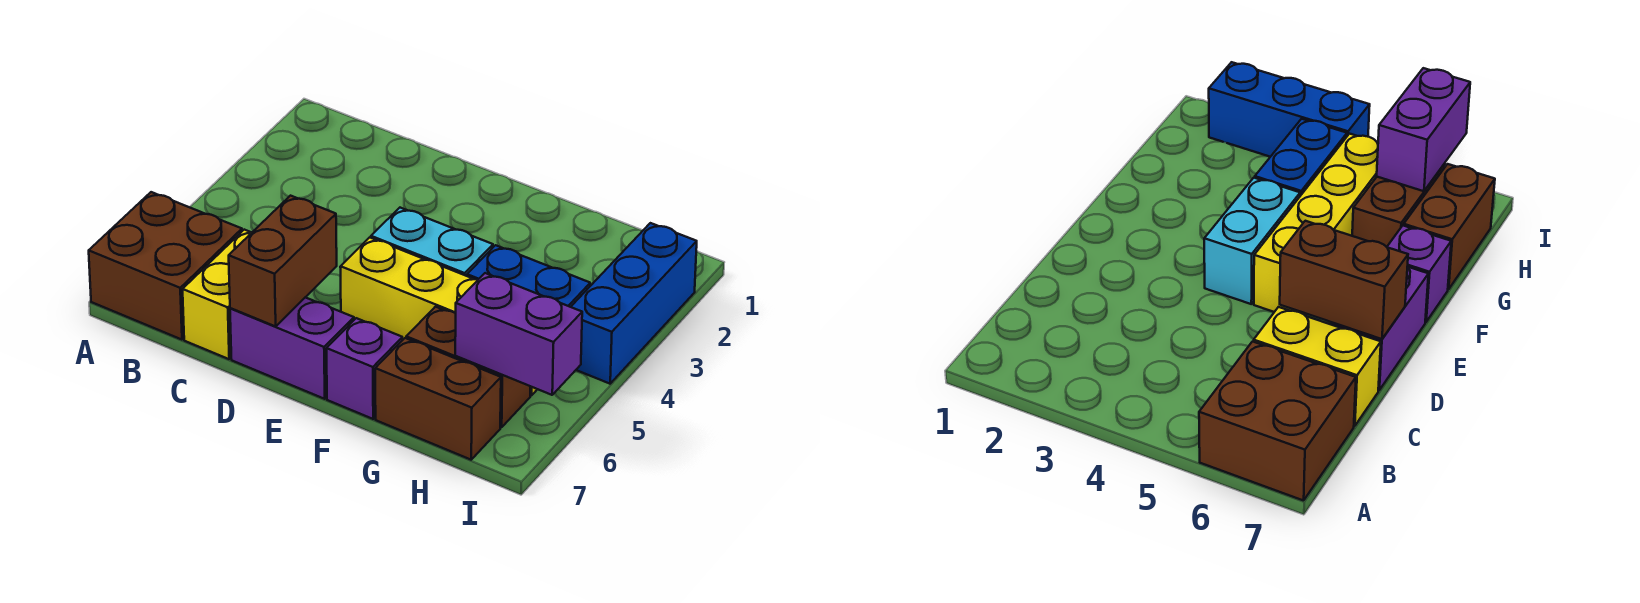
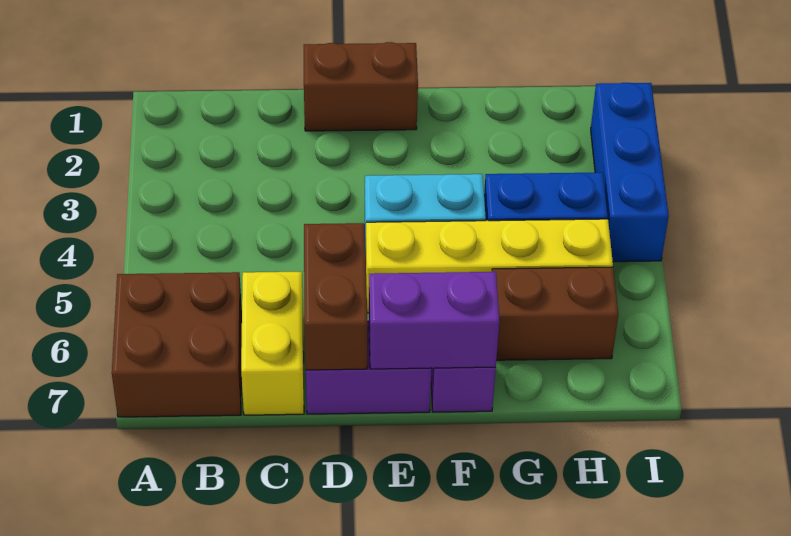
brown 1x2 brick [375,338,501,460] -> brown 1x2 brick moved to [304,42,418,131]
purple 1x2 brick [455,273,582,395] -> purple 1x2 brick moved to [369,272,500,369]

